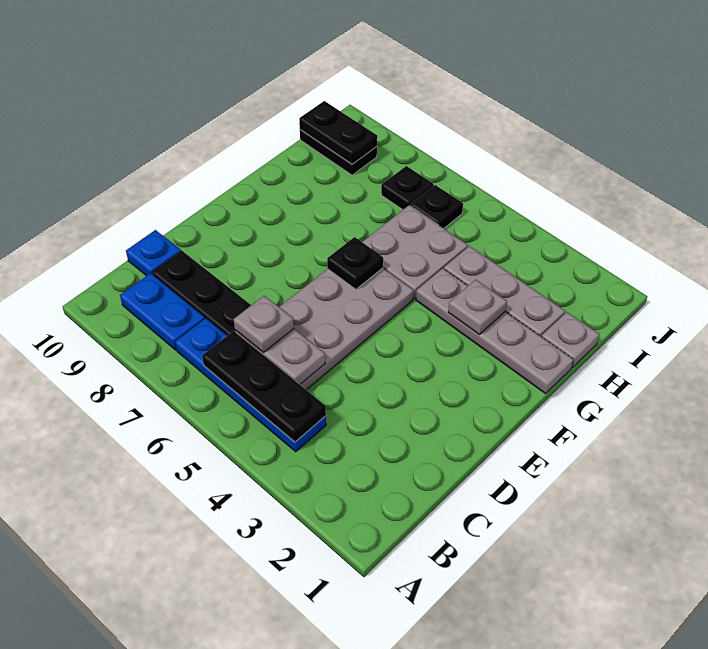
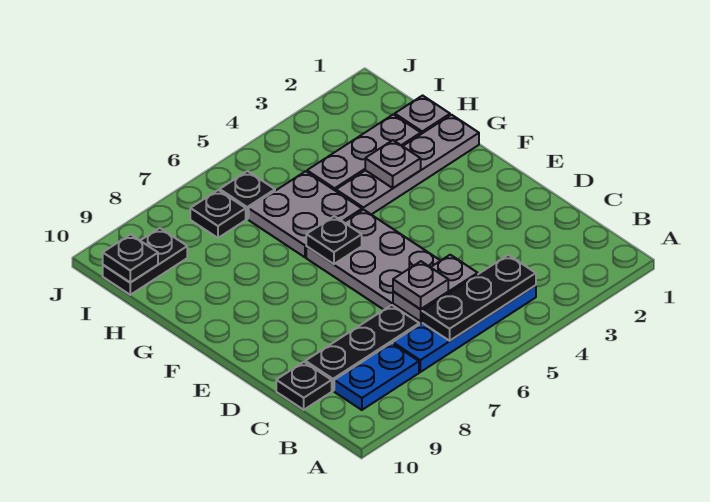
blue 1x1 plate [126,230,181,276] -> black 1x1 plate [276,362,332,410]
black 1x2 plate [299,101,377,164] -> black 1x1 plate [103,234,158,283]

